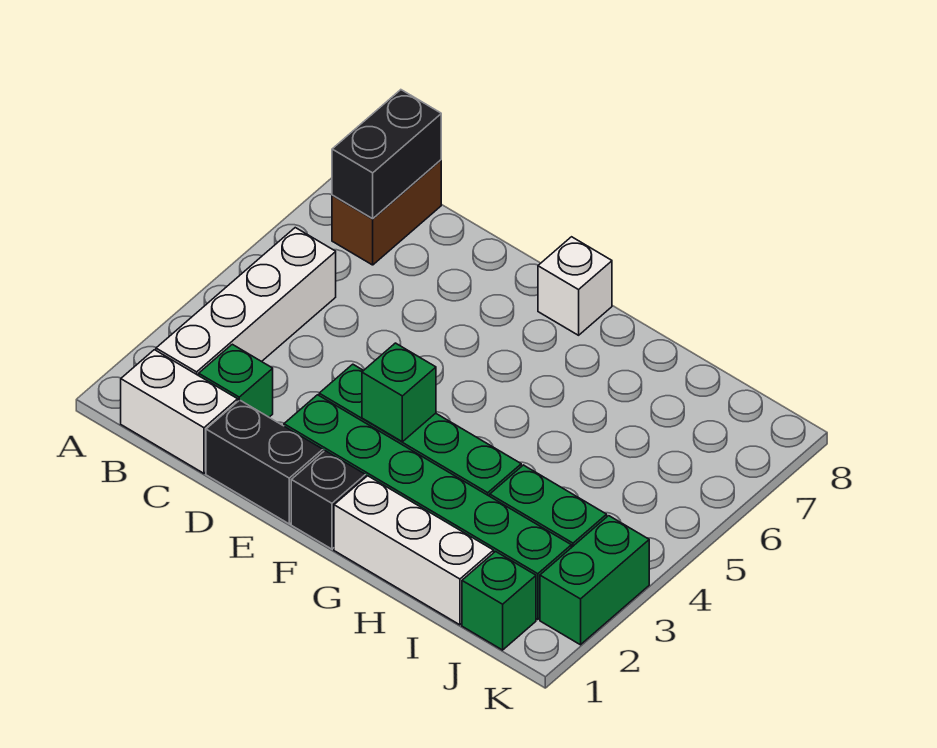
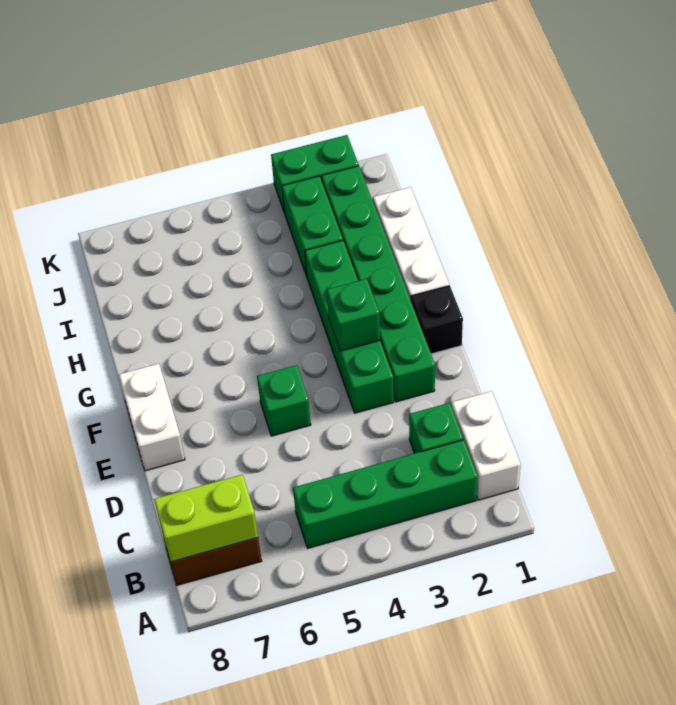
white 1x4 brick [156,228,336,376] -> green 1x4 brick [293,440,478,548]
black 1x2 brick [332,90,441,219] -> lime 1x2 brick [154,475,258,562]
black 1x2 brick [206,400,323,524] -> none
white 1x1 brick [538,237,612,335] -> white 1x2 brick [119,364,185,471]
green 1x1 brick [462,551,536,650] -> green 1x1 brick moved to [257,365,311,436]

